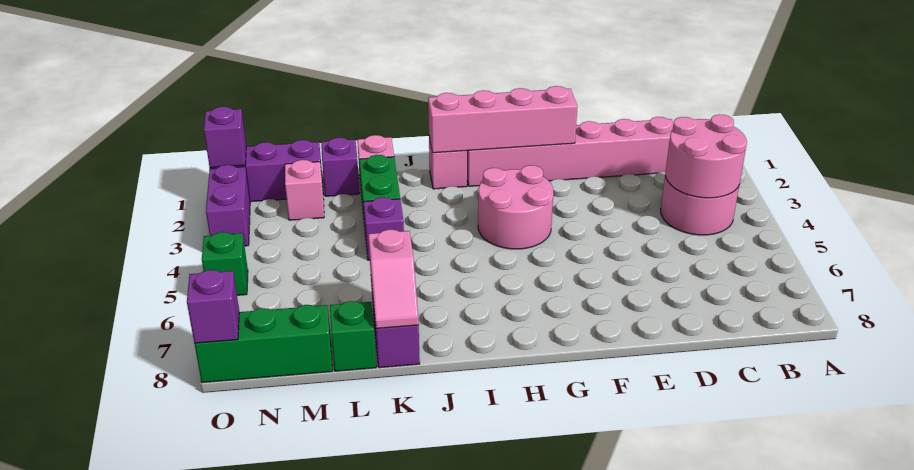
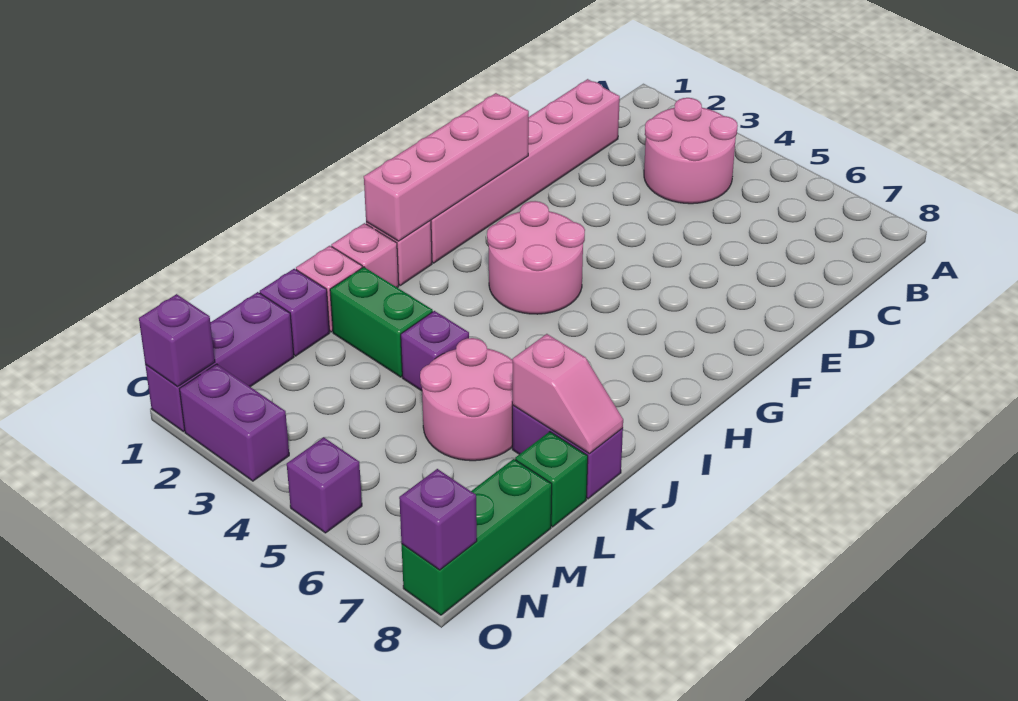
pink 2x2 round brick [665,114,747,198] -> pink 2x2 round brick moved to [420,338,513,461]
pink 1x1 brick [285,160,324,220] -> pink 1x1 brick moved to [331,223,399,288]
green 1x1 brick [202,232,248,295] -> purple 1x1 brick [287,437,362,533]

